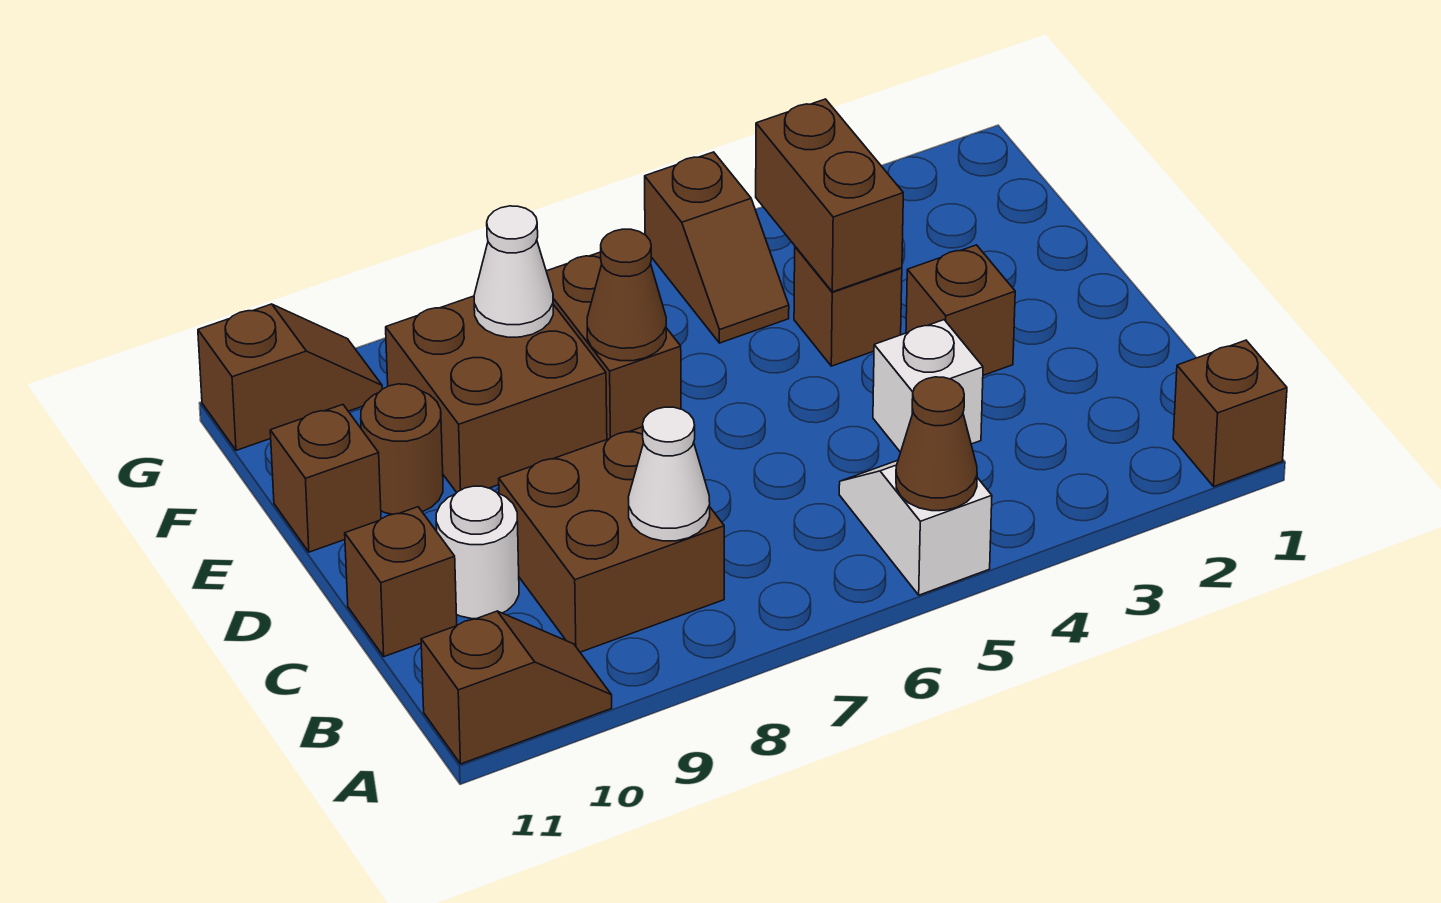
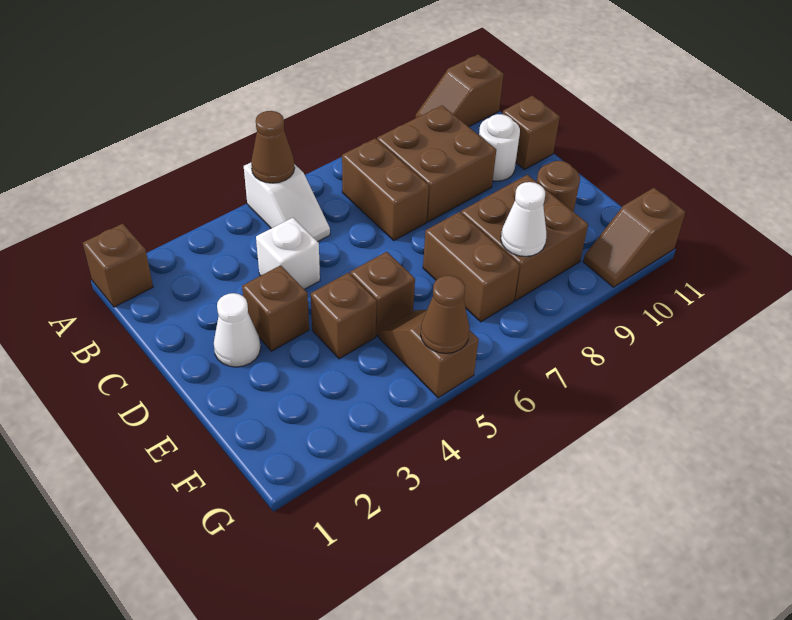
white 1x1 cone [628,407,710,541] -> white 1x1 cone moved to [214,293,261,367]
brown 1x2 brick [756,99,903,292] -> brown 1x2 brick moved to [342,138,429,240]
brown 1x1 cone [587,229,666,361] -> brown 1x1 cone moved to [421,275,469,353]
brown 1x1 brick [270,405,381,552] -> brown 1x1 brick moved to [350,252,415,336]

